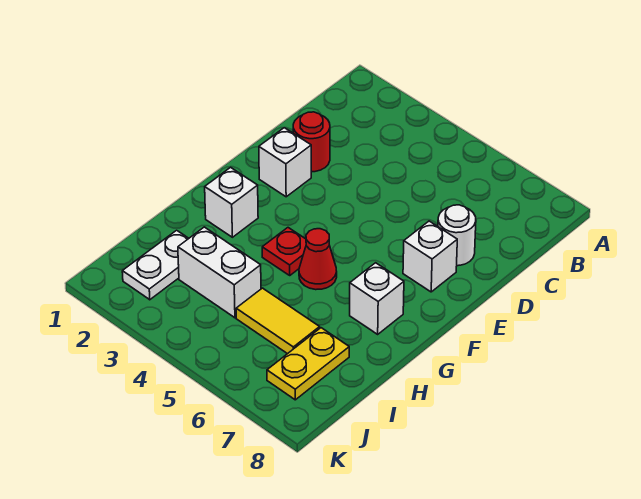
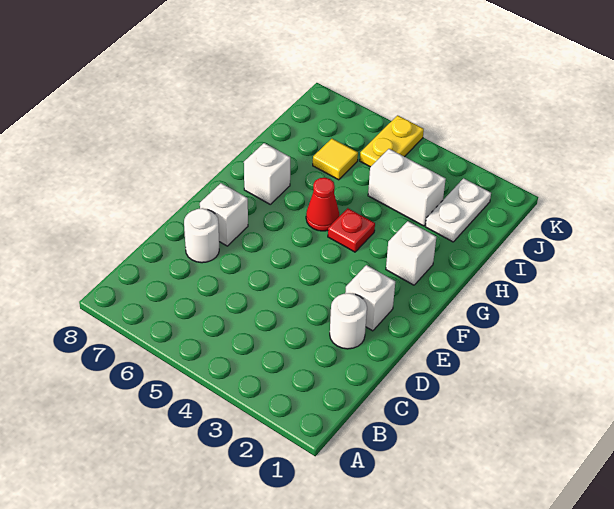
red 1x1 round brick [293,112,330,172] -> white 1x1 round brick [330,293,367,349]
yellow 1x2 tile [236,288,320,354] -> yellow 1x1 tile [313,139,358,180]
yellow 1x2 plate [267,328,349,400] -> yellow 1x2 plate moved to [360,115,424,167]

